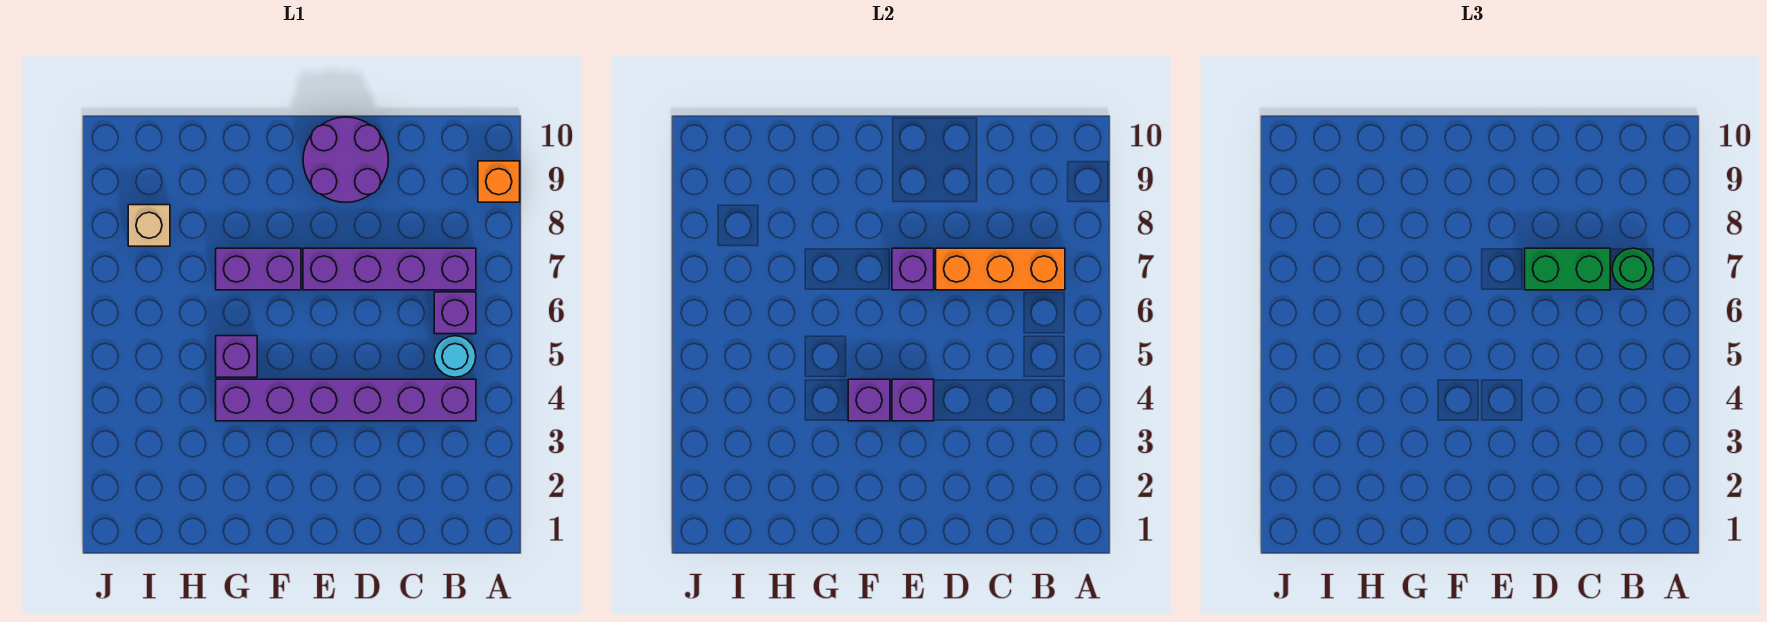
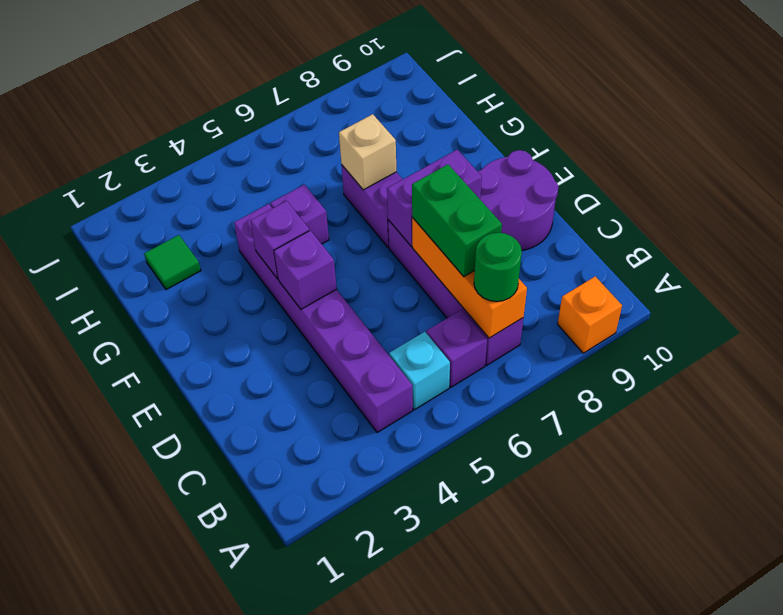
cyan 1x1 round brick [434,336,476,377] -> cyan 1x1 brick [389,332,450,410]
purple 1x1 brick [892,248,934,290] -> purple 1x2 brick [387,150,482,247]
none -> green 1x1 tile [144,235,201,290]
tan 1x1 brick [128,205,170,246] -> tan 1x1 brick moved to [339,114,396,190]

